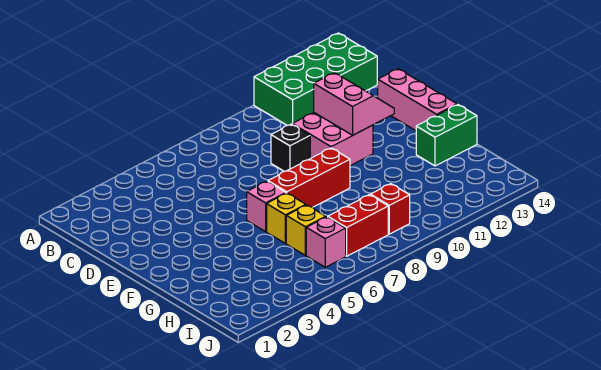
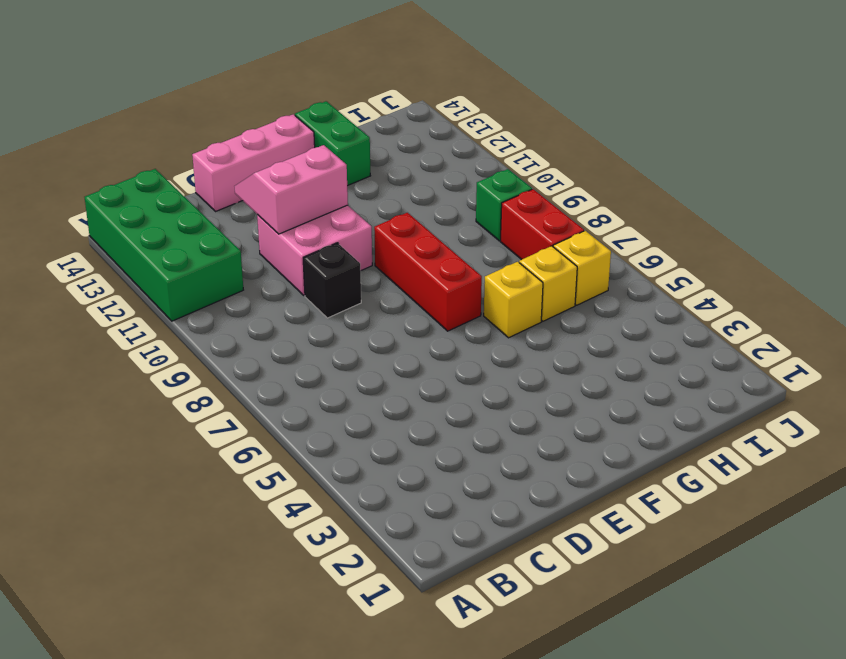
pink 1x1 brick [247,181,286,232] -> none
pink 1x1 brick [306,217,346,267] -> yellow 1x1 brick [553,231,611,305]
red 1x1 brick [370,184,410,234] -> green 1x1 brick [476,169,532,241]

